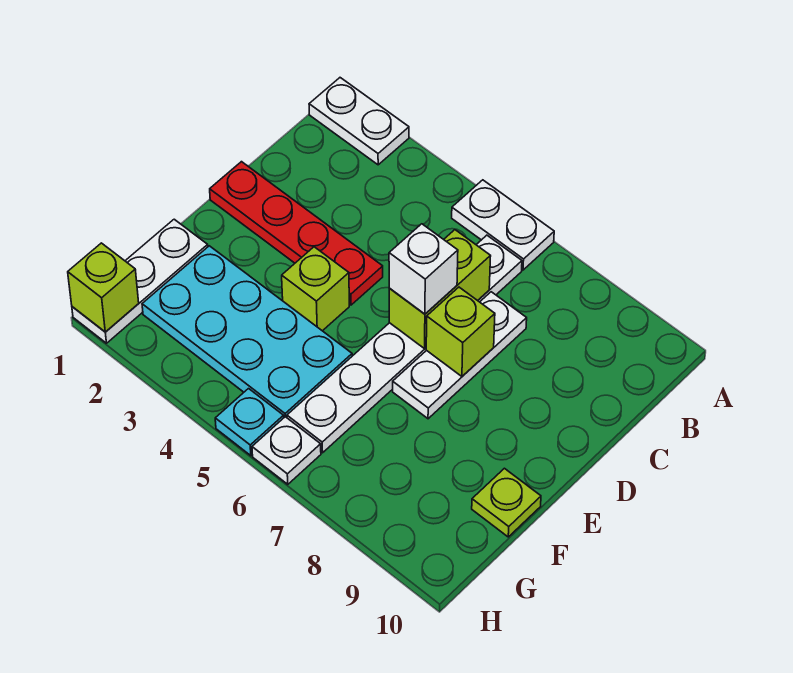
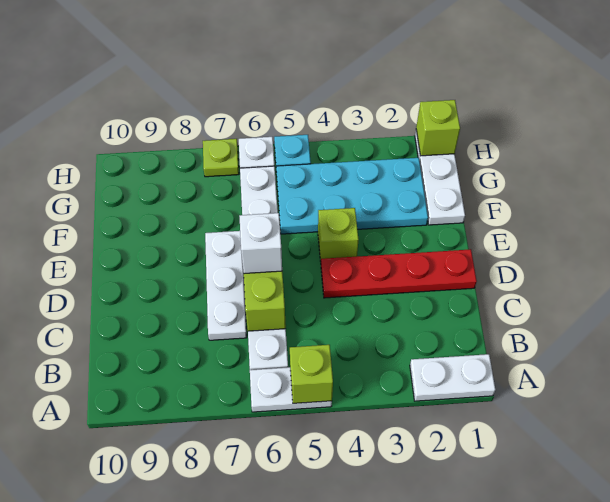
lime 1x1 brick [426,287,495,376] -> lime 1x1 brick moved to [290,345,333,403]
lime 1x1 plate [472,468,541,537] -> lime 1x1 plate moved to [203,139,239,177]

